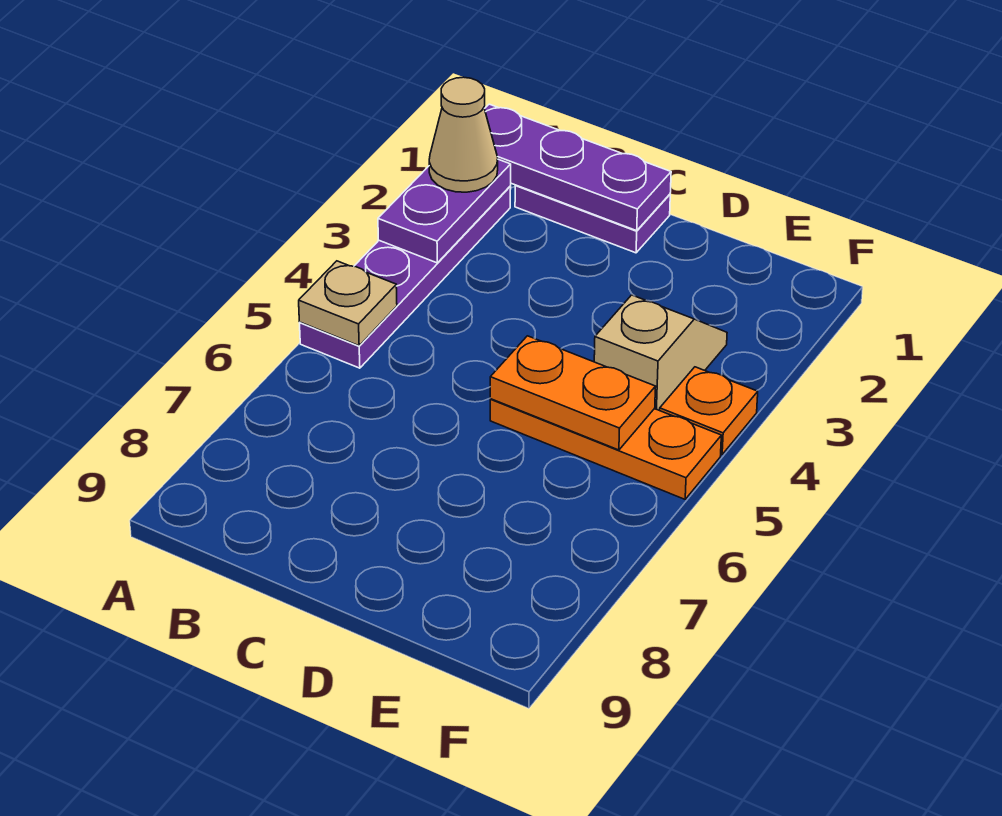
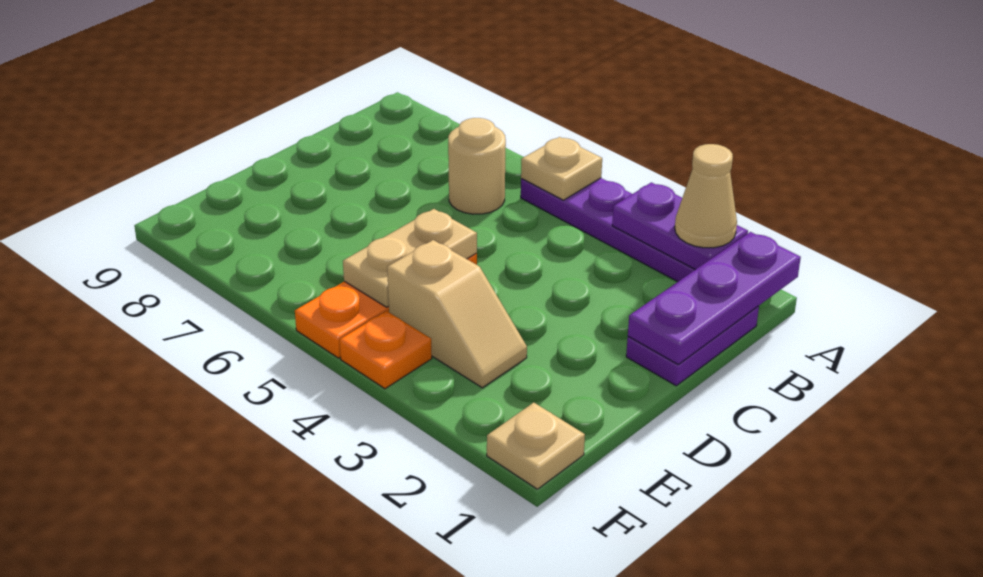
none -> tan 1x1 round brick [448,118,506,214]
orange 1x2 plate [490,336,656,450] -> tan 1x2 plate [343,209,477,307]
none -> tan 1x1 plate [487,402,585,489]

